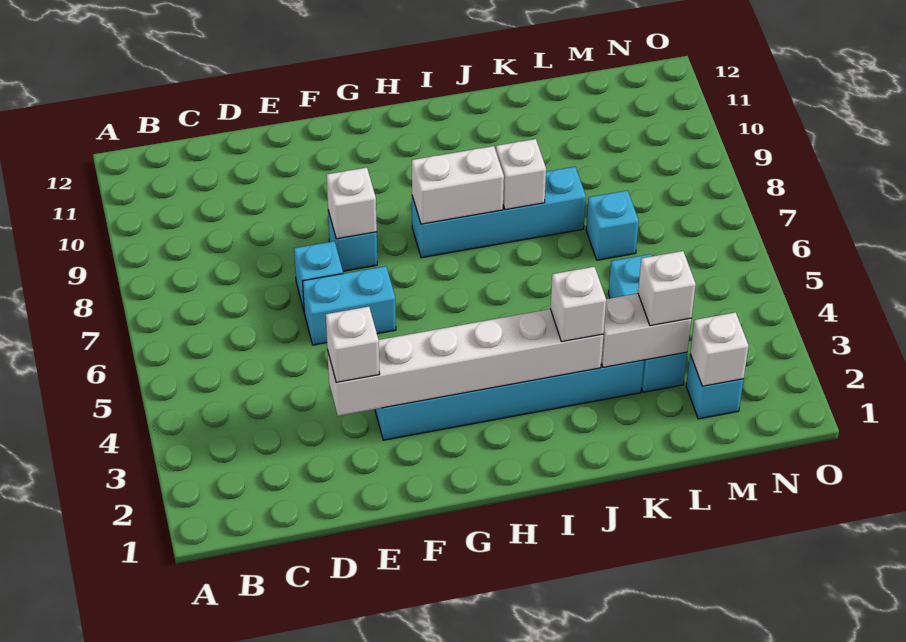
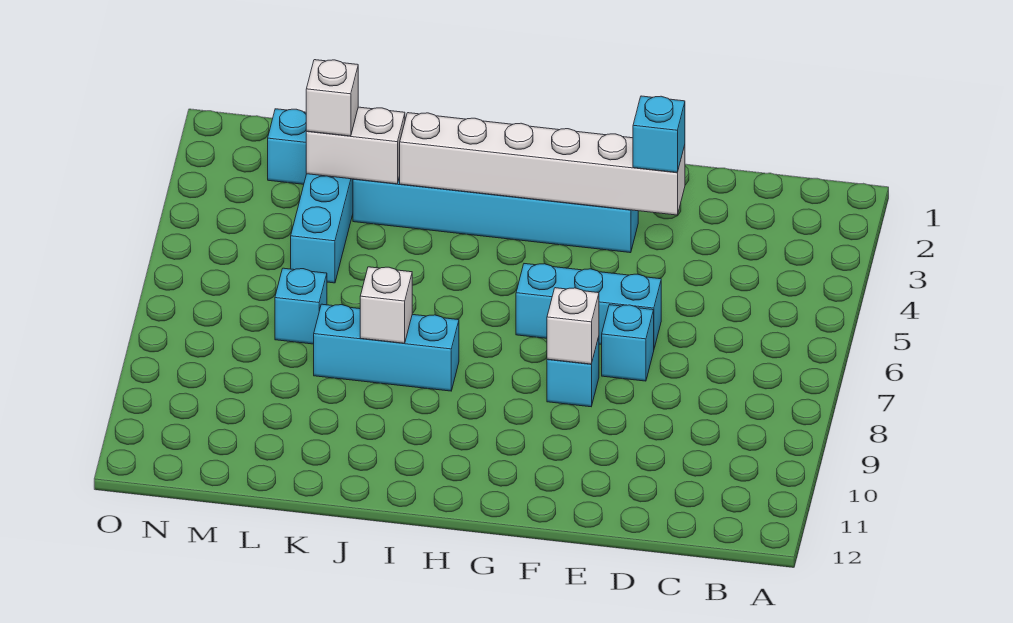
white 1x1 brick [326,307,379,382] -> cyan 1x1 brick [633,96,685,173]
cyan 1x2 brick [303,266,396,345] -> cyan 1x3 brick [516,264,661,348]
cyan 1x4 brick [412,167,586,258] -> cyan 1x3 brick [314,304,459,391]
white 1x2 brick [412,146,504,224] -> none
white 1x1 brick [550,267,606,342] -> none
white 1x1 brick [690,312,749,386] -> none

